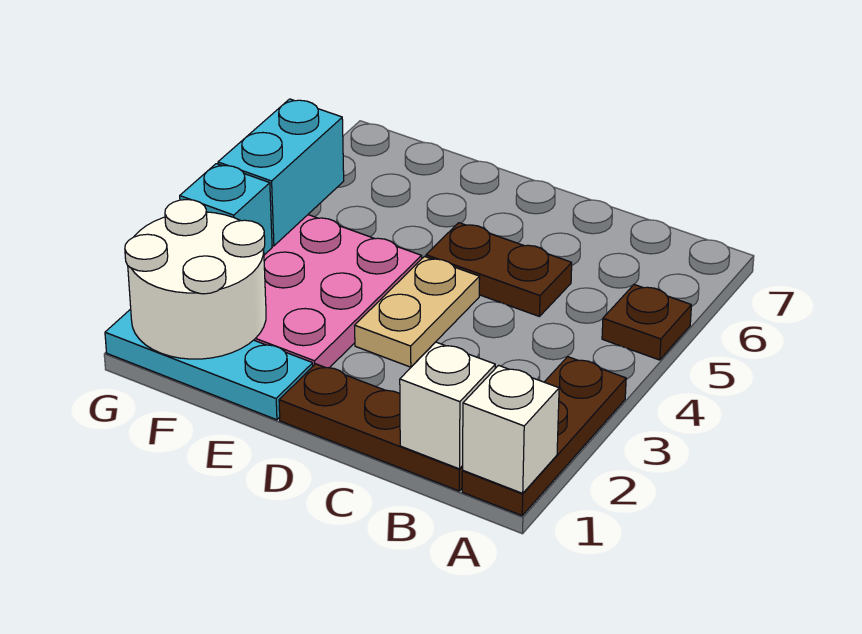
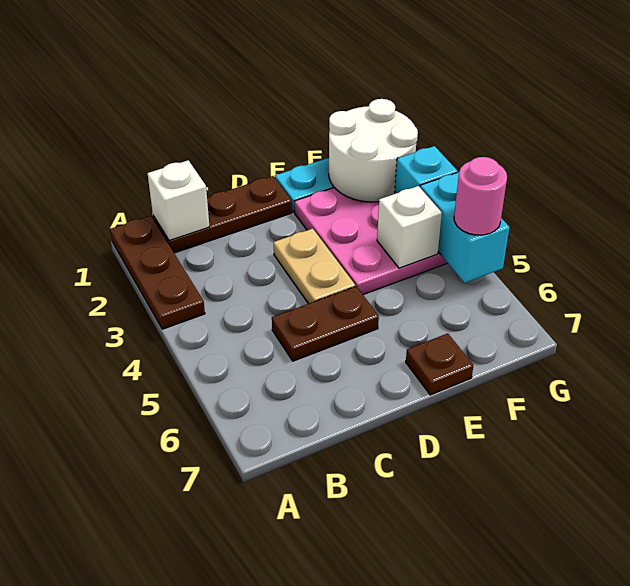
white 1x1 brick [463,365,559,493] -> white 1x1 brick moved to [377,186,442,268]
brown 1x1 plate [602,285,691,360] -> brown 1x1 plate moved to [406,333,473,395]
none -> pink 1x1 round brick [454,157,507,235]

